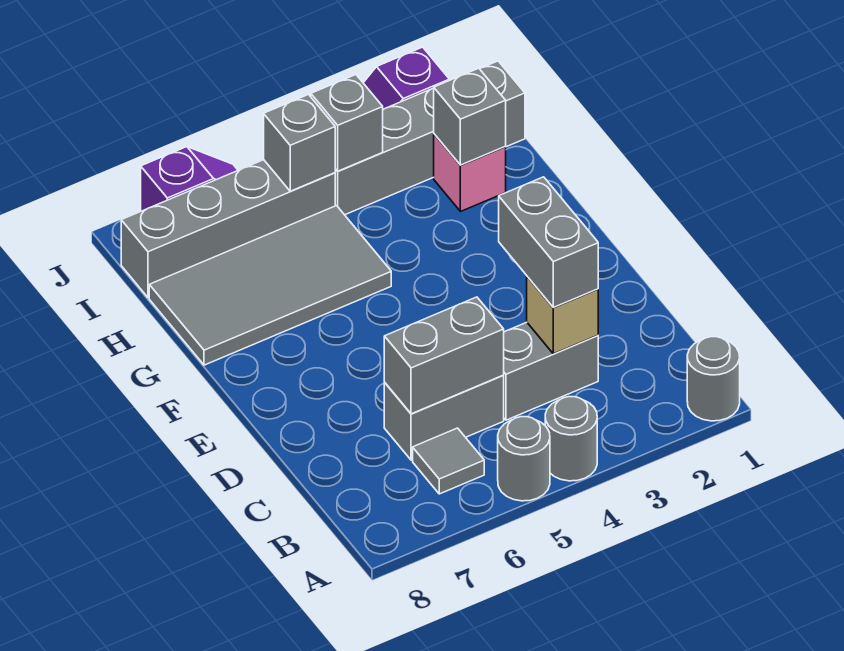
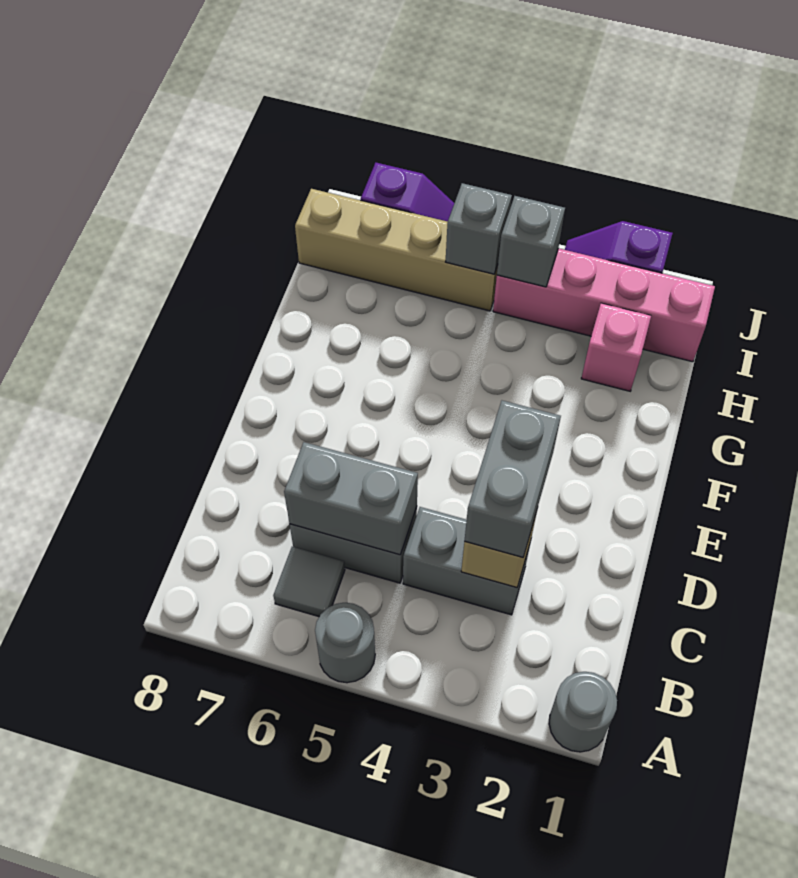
grey 1x1 round brick [545,397,597,481] -> none
grey 2x4 tile [149,206,391,365] -> none
grey 1x1 brick [434,68,506,165] -> none
grey 1x4 brick [335,61,525,215] -> pink 1x4 brick [493,248,715,362]
grey 1x4 brick [121,160,335,298] -> tan 1x4 brick [295,189,498,311]

